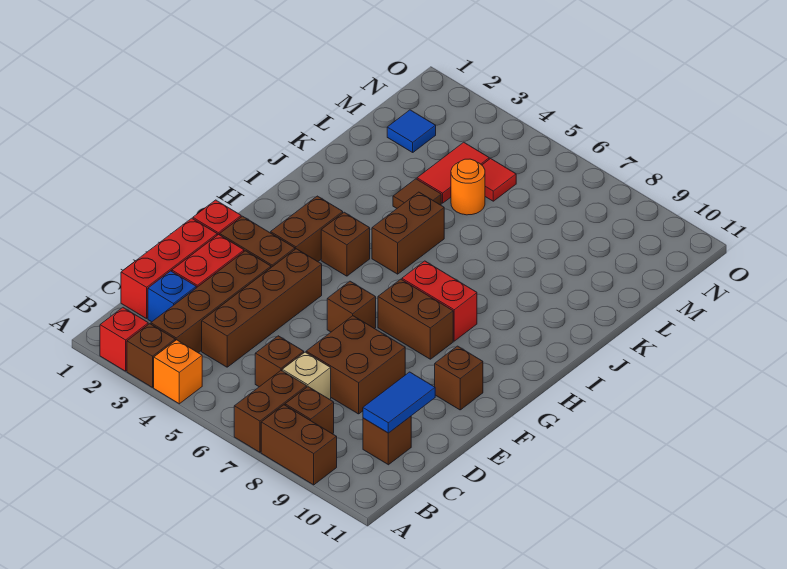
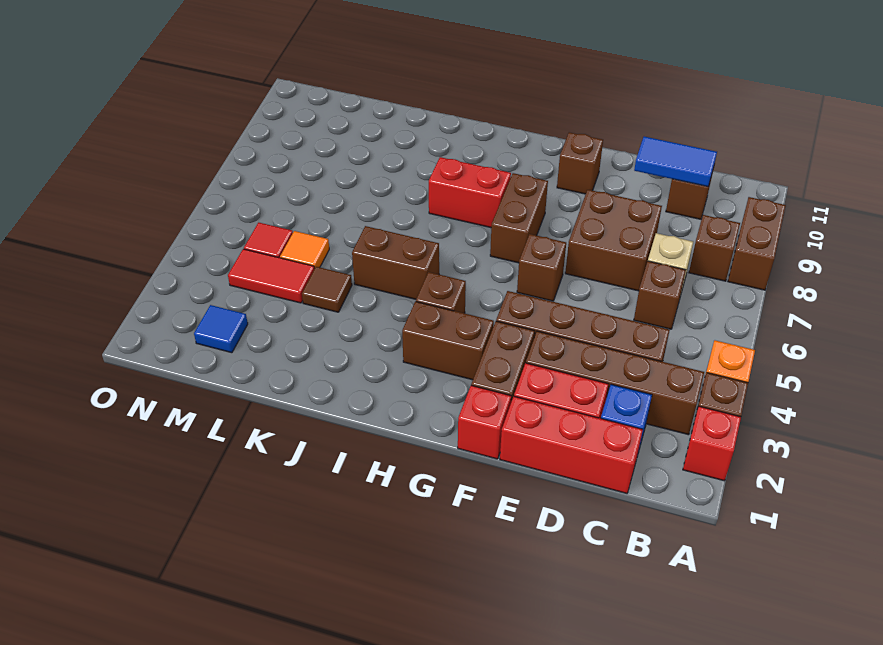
brown 1x2 brick [234,370,307,452] -> none
red 1x2 brick [402,261,477,341] -> red 1x2 brick turned to [429,157,511,228]
orange 1x1 round brick [451,159,485,215] -> orange 1x1 tile [280,231,329,269]

